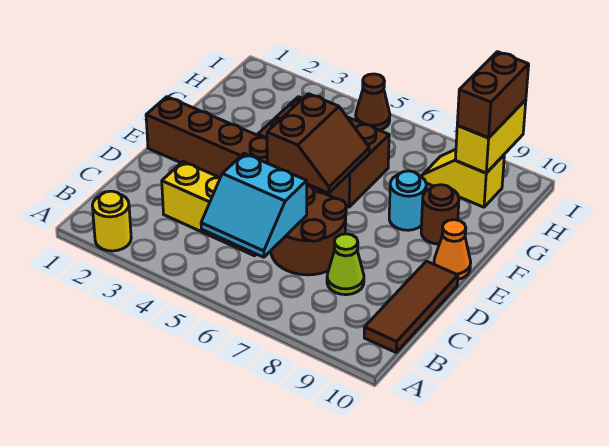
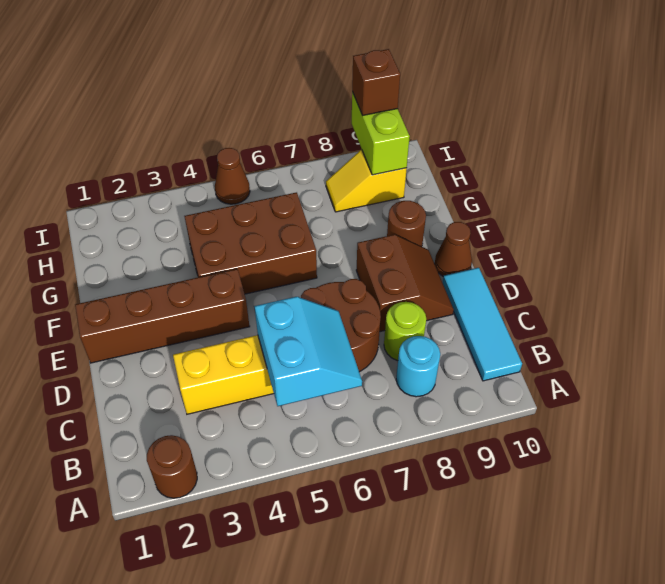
yellow 1x1 round brick [92,191,131,251] -> brown 1x1 round brick [147,435,197,498]
cyan 2x2 slope [201,153,307,257] -> cyan 2x2 slope turned to [254,297,362,406]
brown 1x3 tile [364,261,458,352] -> cyan 1x3 tile [442,268,522,381]
lime 1x1 cone [327,234,364,295] -> lime 1x1 round brick [384,302,426,361]
brown 2x2 slope [267,94,369,193] -> brown 2x2 slope moved to [356,235,454,332]
orange 1x1 cone [434,220,471,279] -> brown 1x1 cone [435,222,472,276]
cyan 1x1 round brick [389,171,426,230] -> cyan 1x1 round brick moved to [396,336,440,397]
yellow 1x2 brick [455,100,526,173] -> lime 1x2 brick [352,92,410,175]
brown 1x2 brick [457,52,529,138] -> brown 1x1 brick [352,49,400,115]

